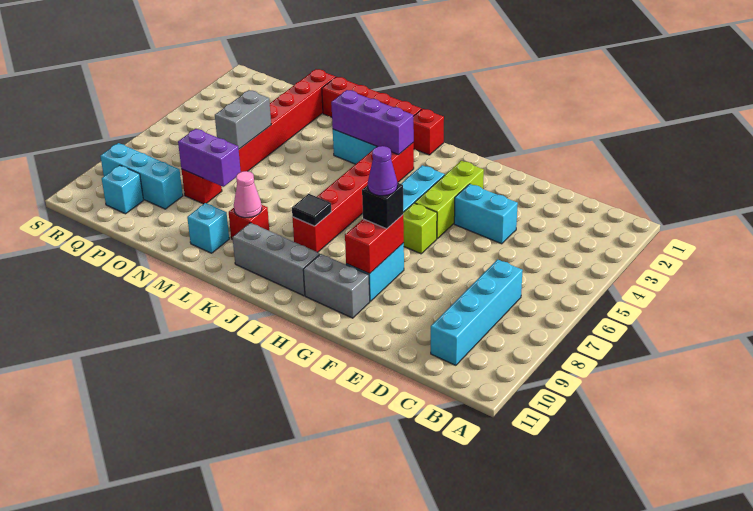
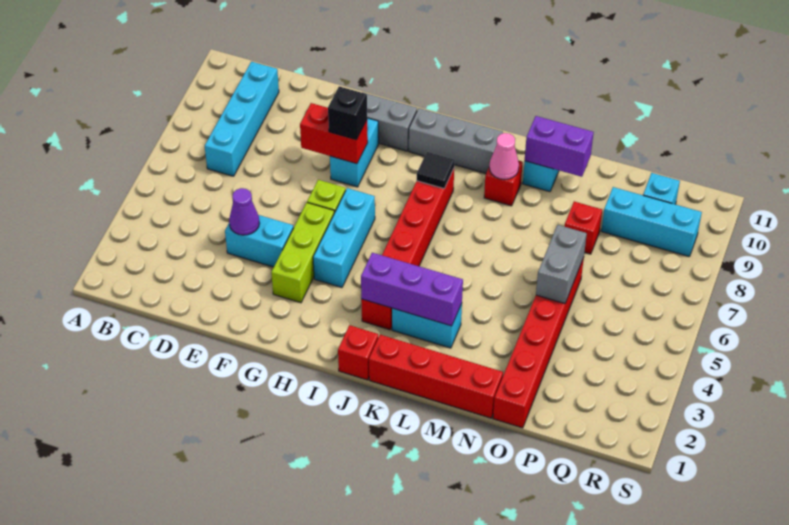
red 1x2 brick [345,215,404,274] -> red 1x2 brick turned to [300,103,368,164]
purple 1x1 cone [368,146,397,196] -> purple 1x1 cone moved to [229,188,260,235]
purple 1x2 brick [178,129,241,187] -> purple 1x2 brick moved to [525,116,593,177]

